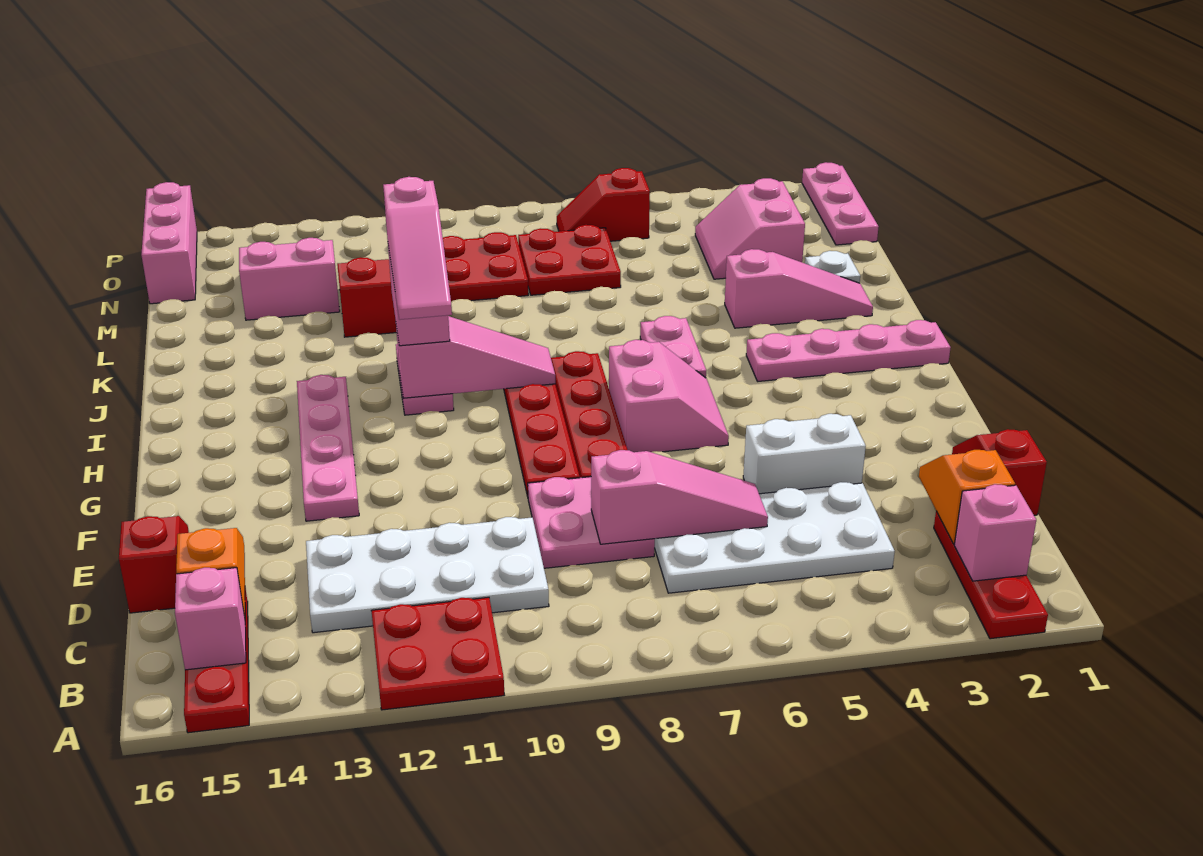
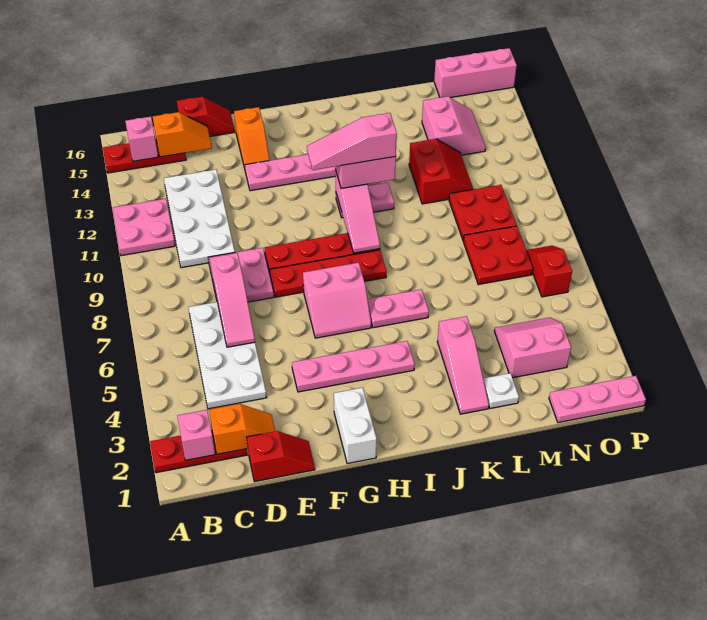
red 2x2 plate [372,597,504,710] -> pink 2x2 plate [112,199,175,256]
white 1x2 brick [743,414,866,494] -> white 1x2 brick moved to [334,388,377,464]
none -> orange 1x2 slope [234,107,270,168]
pink 1x4 plate [746,320,951,381] -> pink 1x4 plate turned to [292,341,415,392]

